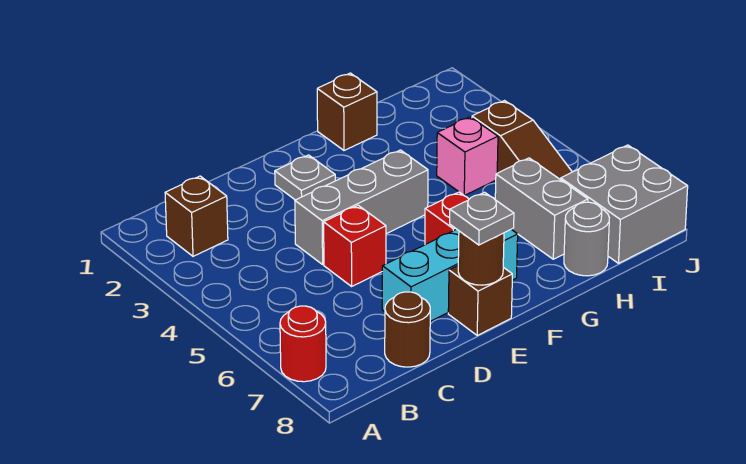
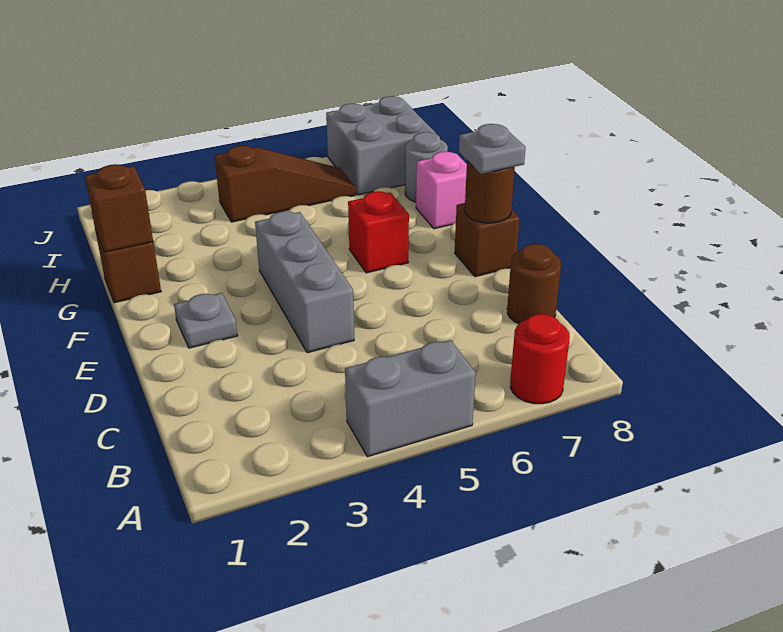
brown 1x1 brick [165,176,228,256] -> brown 1x1 brick moved to [85,164,153,252]
red 1x1 brick [324,205,386,286] -> none
cyan 1x3 brick [382,229,518,321] -> none
pink 1x1 brick [437,117,498,196] -> pink 1x1 brick moved to [416,152,467,229]
grey 1x2 brick [495,158,588,259] -> grey 1x2 brick moved to [345,340,476,457]

